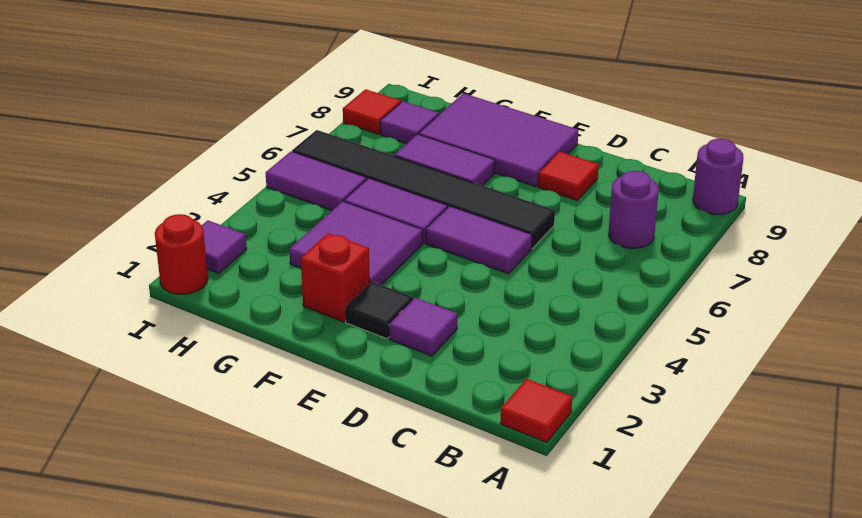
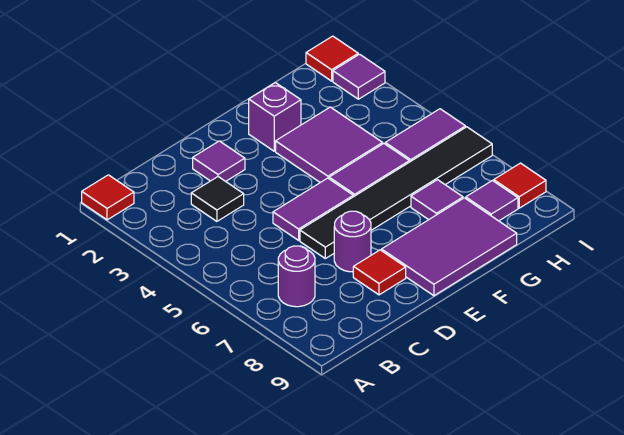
purple 1x1 round brick [693,139,744,215] -> purple 1x1 round brick moved to [334,211,371,272]
black 1x1 tile [345,282,413,339] -> black 1x1 tile moved to [191,177,244,221]
red 1x1 brick [301,233,370,322] -> purple 1x1 brick [249,83,301,151]
purple 1x2 tile [395,134,495,186] -> purple 1x1 tile [411,180,463,220]
red 1x1 round brick [155,214,208,294] -> red 1x1 tile [306,36,358,81]

